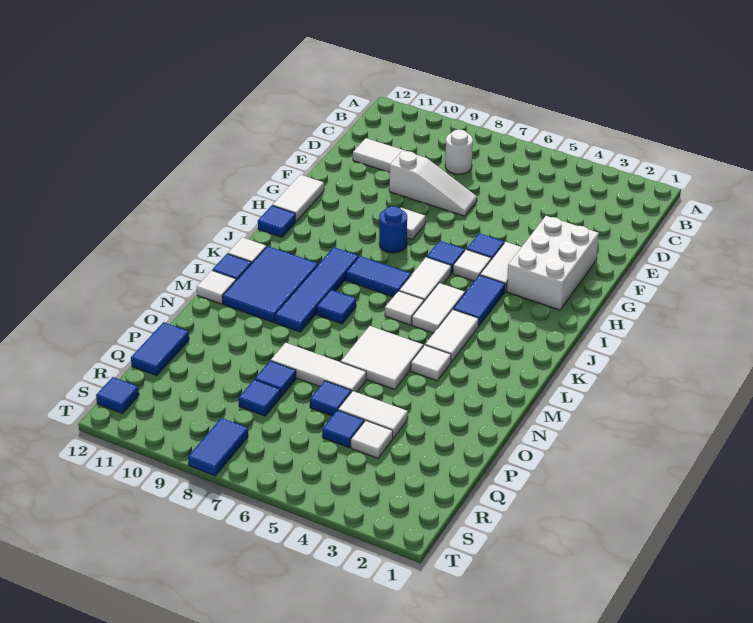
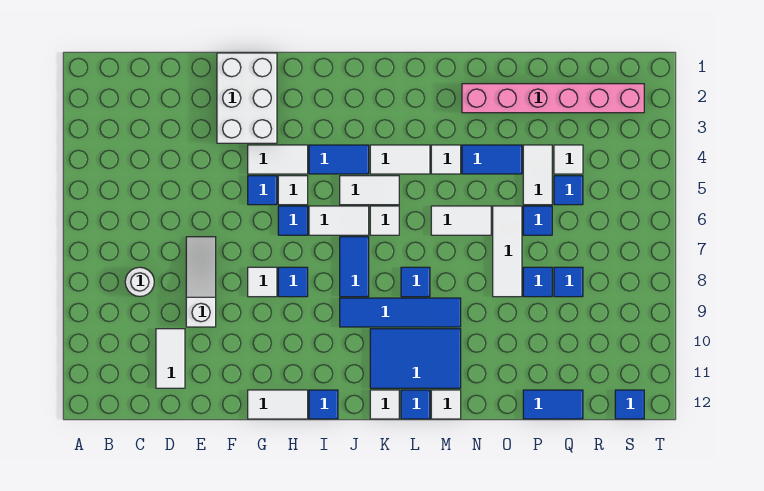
white 2x3 brick [507,216,599,310] -> white 2x3 brick turned to [217,53,277,143]
blue 1x1 round brick [379,206,407,253] -> blue 1x1 tile [278,267,308,297]
white 2x2 tile [341,326,423,390] -> white 1x2 tile [431,206,491,235]
none -> pink 1x6 brick [462,84,644,113]
blue 1x2 tile [188,418,248,476] -> blue 1x2 tile moved to [462,145,522,174]

